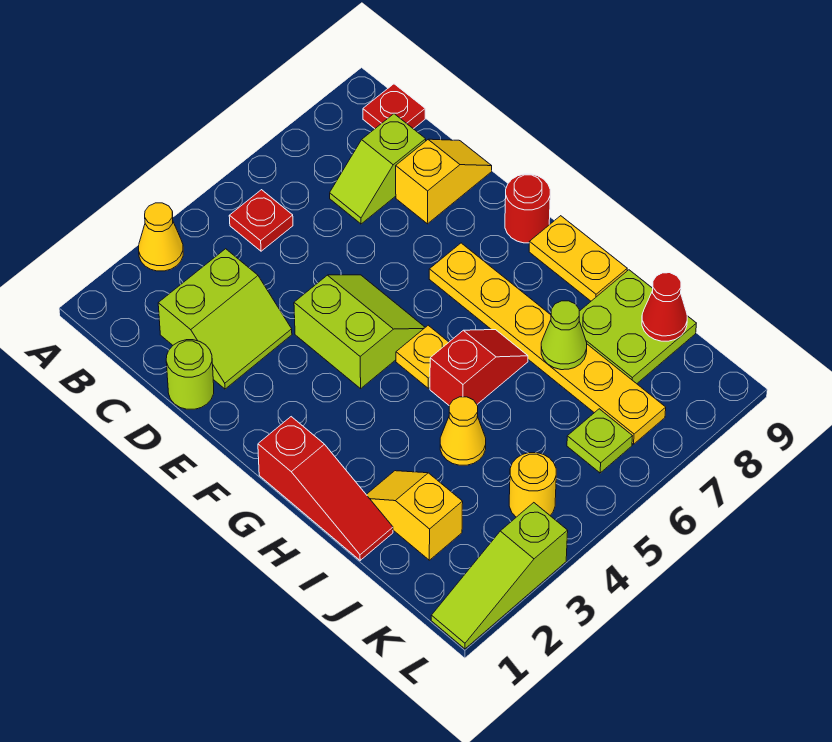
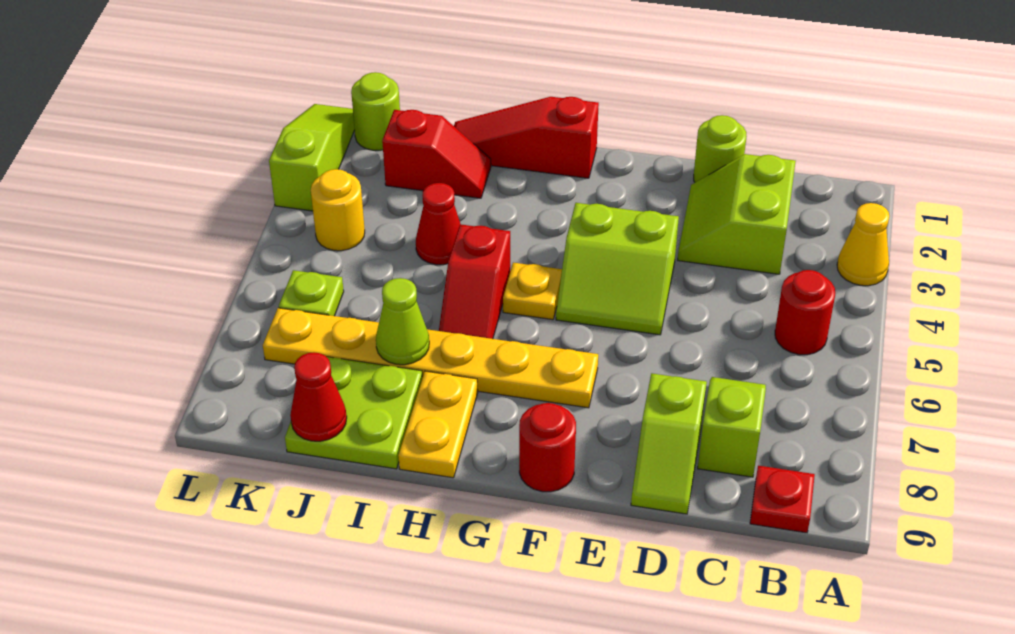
red 1x1 plate [229,190,293,251] -> red 1x1 round brick [775,270,835,355]
yellow 1x2 slope [396,139,492,224] -> lime 1x2 slope [631,373,707,514]
yellow 1x2 plate [529,216,627,301] -> yellow 1x2 plate turned to [398,371,478,478]
yellow 1x2 slope [366,471,463,560] -> red 1x2 slope [382,110,491,198]
yellow 1x1 cone [440,397,486,465] -> red 1x1 cone [416,183,460,265]
none -> lime 1x1 round brick [351,72,400,150]

